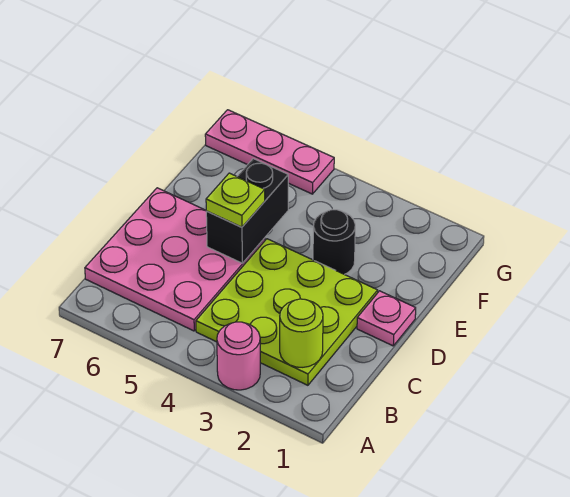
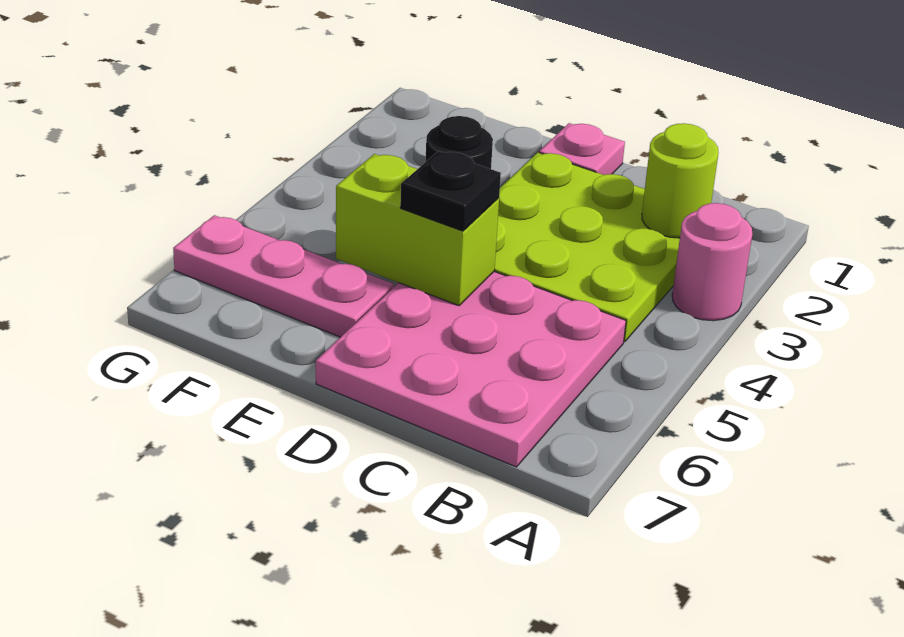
black 1x2 brick [206,159,288,263] -> lime 1x2 brick [336,154,499,306]
lime 1x1 plate [206,173,265,227] -> black 1x1 plate [400,151,501,231]
pink 1x3 plate [205,110,334,194] -> pink 1x3 plate turned to [173,215,393,337]

